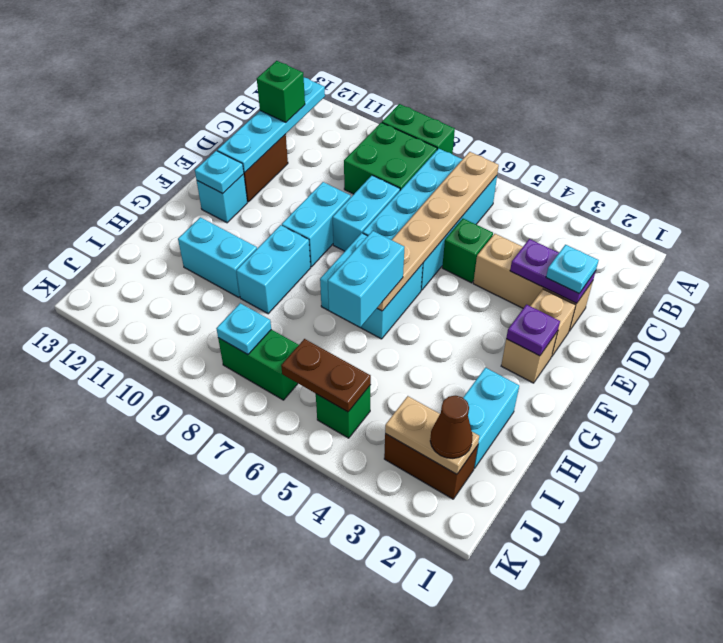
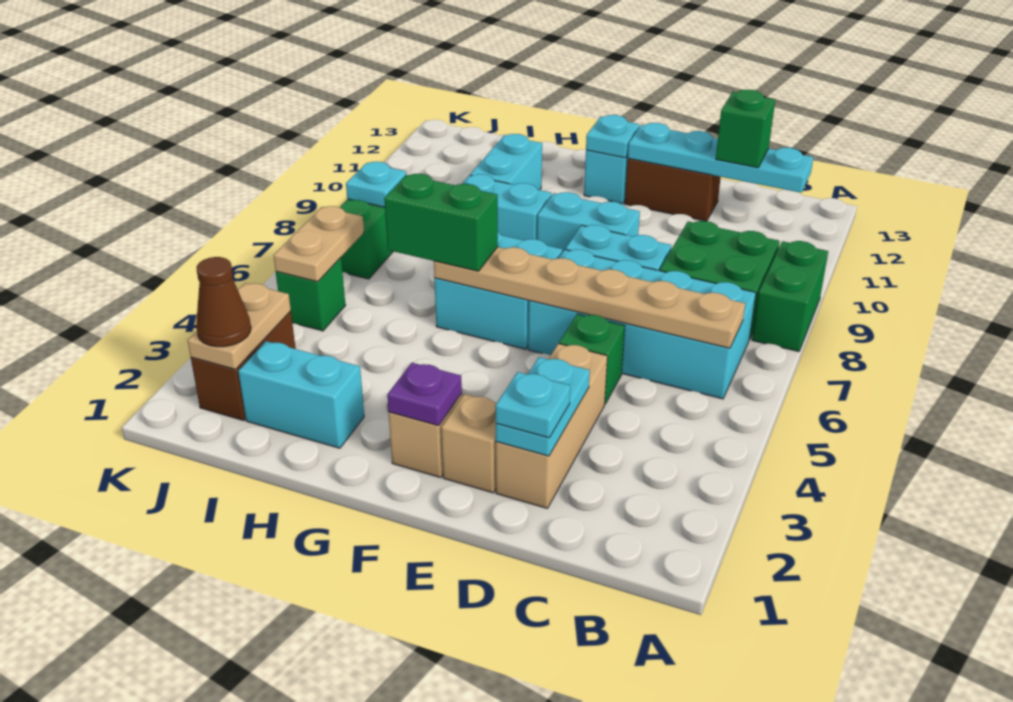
purple 1x2 plate [510,239,596,303] -> cyan 1x2 plate [496,357,590,456]
cyan 1x2 brick [328,231,404,327] -> green 1x2 brick [384,174,498,271]
brown 1x2 plate [281,339,371,412] -> tan 1x2 plate [274,206,364,282]

